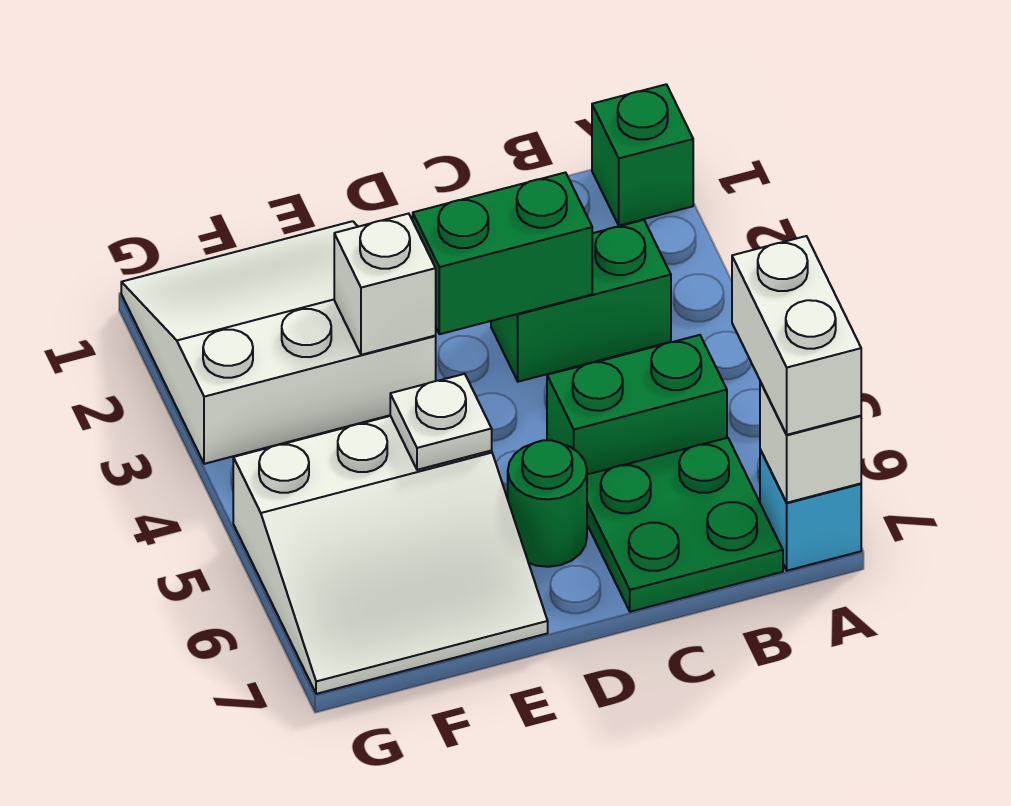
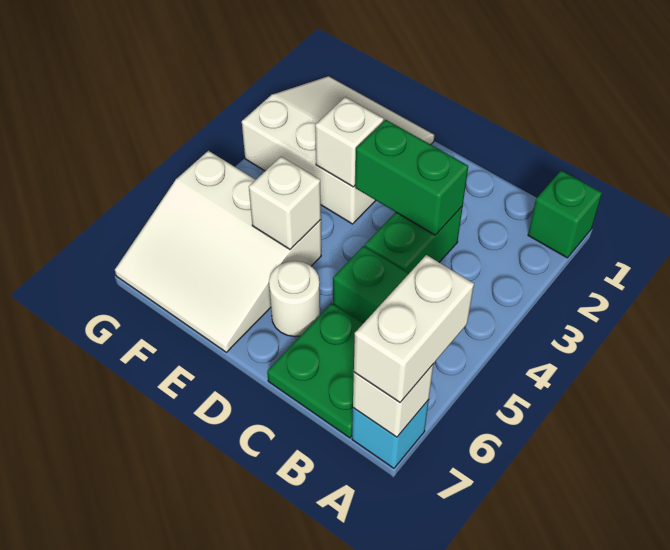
green 1x2 brick [491,220,671,382] -> green 1x2 brick turned to [365,206,463,273]
green 1x1 round brick [508,440,587,567] -> white 1x1 round brick [269,261,320,337]
white 1x1 plate [390,374,492,470] -> white 1x1 brick [249,157,321,249]

